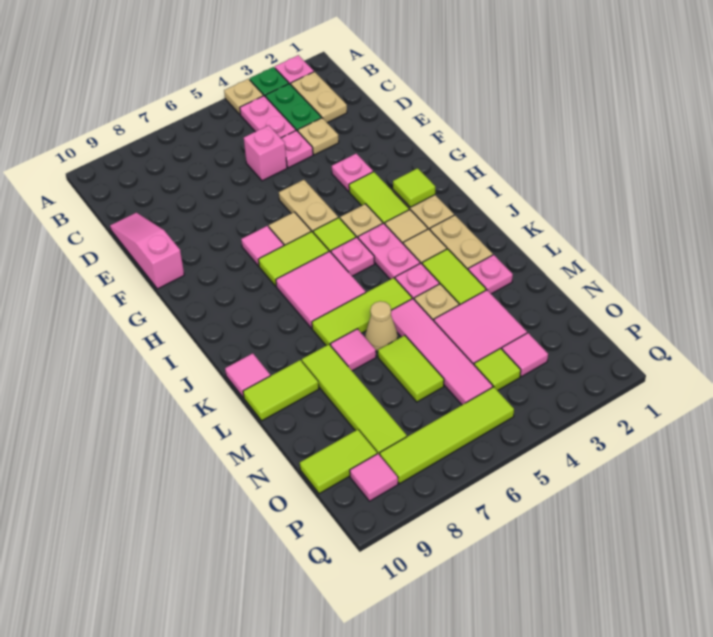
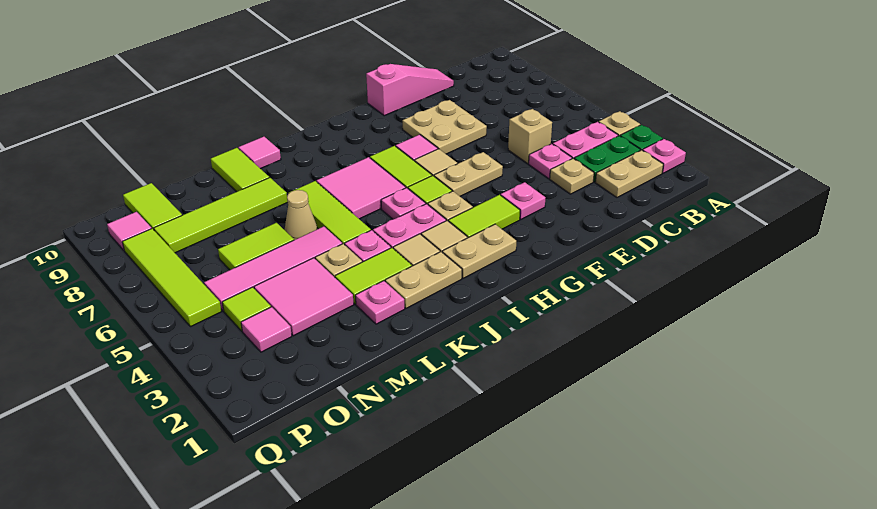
pink 1x1 brick [244,125,287,181] -> tan 1x1 brick [508,109,552,163]
none -> tan 2x2 plate [402,100,487,154]
lime 1x1 tile [393,168,435,207] -> none
pink 1x1 tile [331,329,376,371] -> none

